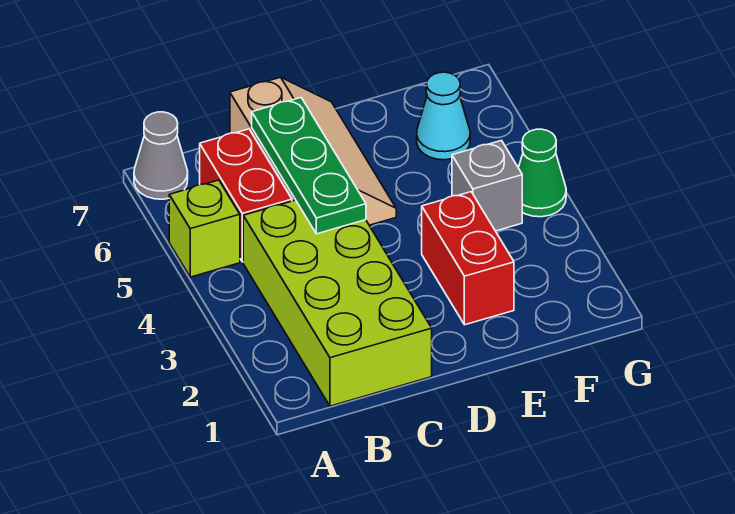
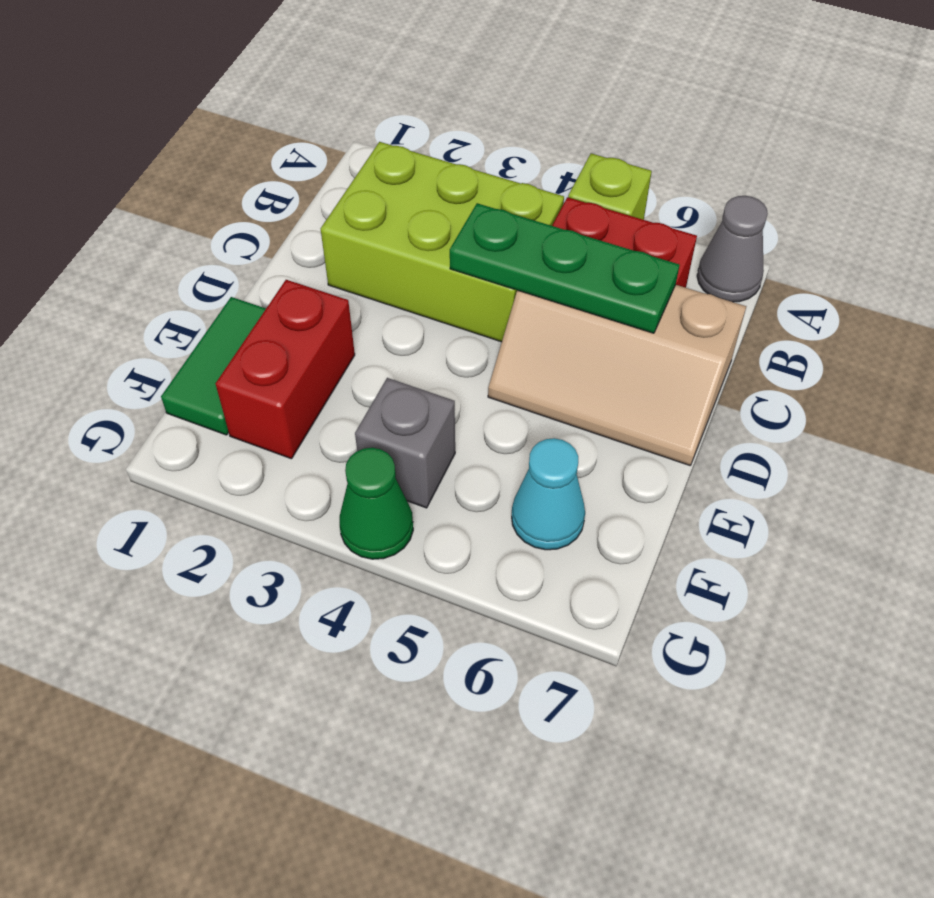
lime 2x4 brick [243,200,432,406] -> lime 2x3 brick [321,142,564,342]
none -> green 1x2 tile [161,297,266,435]
red 1x2 brick [422,192,514,325] -> red 1x2 brick turned to [216,280,355,459]

